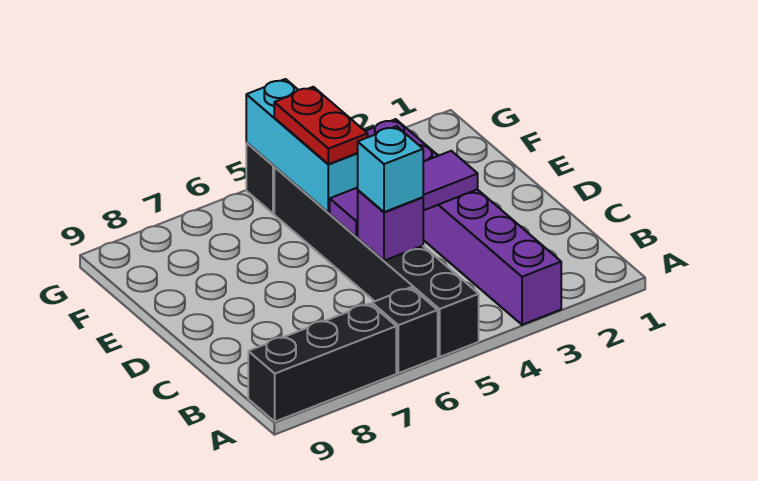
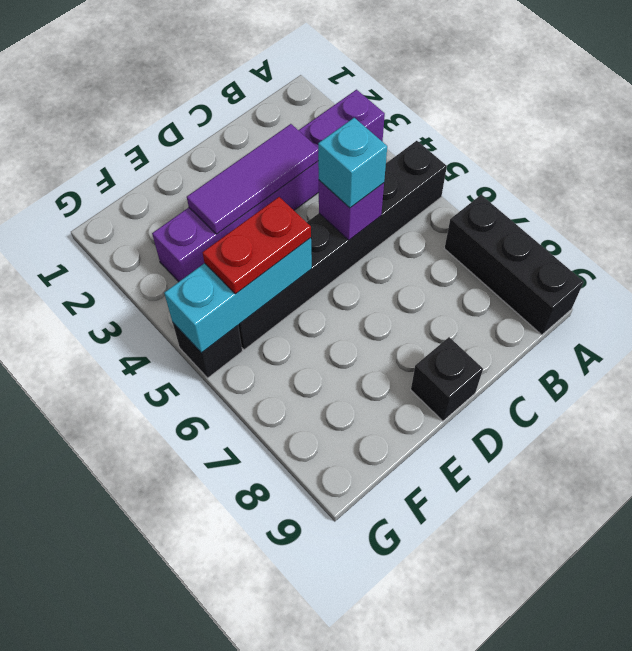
black 1x1 brick [372,287,438,373] -> black 1x1 brick moved to [411,337,483,421]
purple 1x3 tile [330,151,478,237] -> purple 1x3 tile turned to [187,124,318,234]

